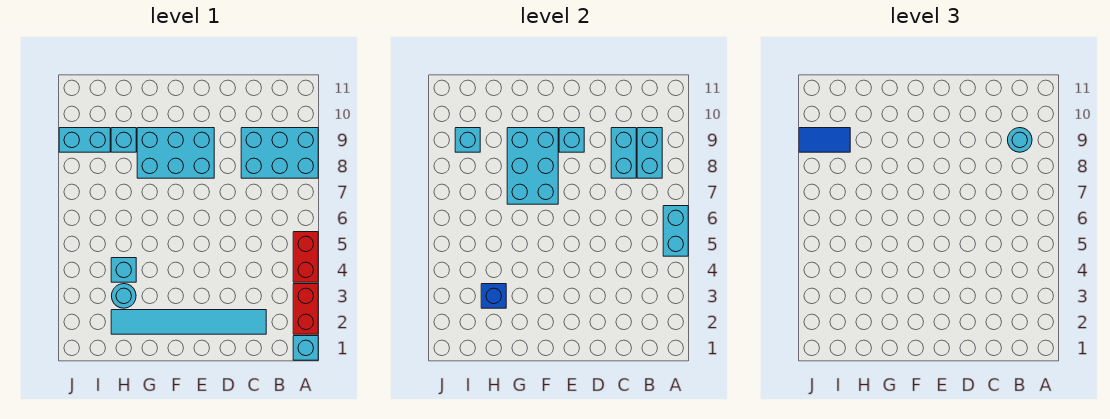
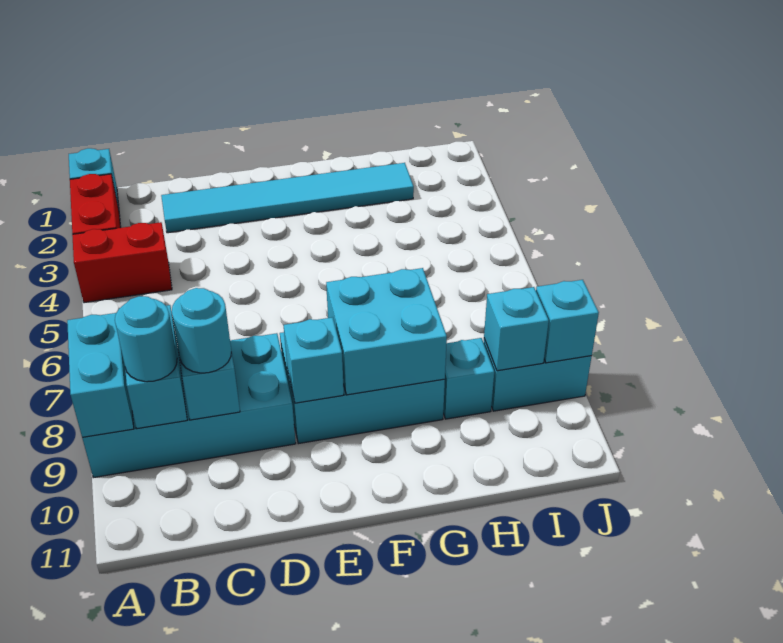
red 1x2 brick [293,232,318,282] -> red 1x2 brick turned to [72,222,172,303]
cyan 1x2 brick [663,206,688,256] -> cyan 1x2 brick moved to [67,313,134,438]
cyan 2x3 brick [241,128,318,178] -> cyan 2x4 brick [82,333,296,478]
cyan 2x3 brick [507,128,558,204] -> cyan 2x2 brick [326,268,447,395]
cyan 1x1 round brick [112,284,136,308] -> cyan 1x1 round brick moved to [171,288,231,373]
blue 1x1 brick [481,284,506,308] -> none
cyan 1x1 brick [111,258,136,282] -> cyan 1x1 brick moved to [536,280,599,363]
blue 1x2 tile [799,128,850,152] -> none

